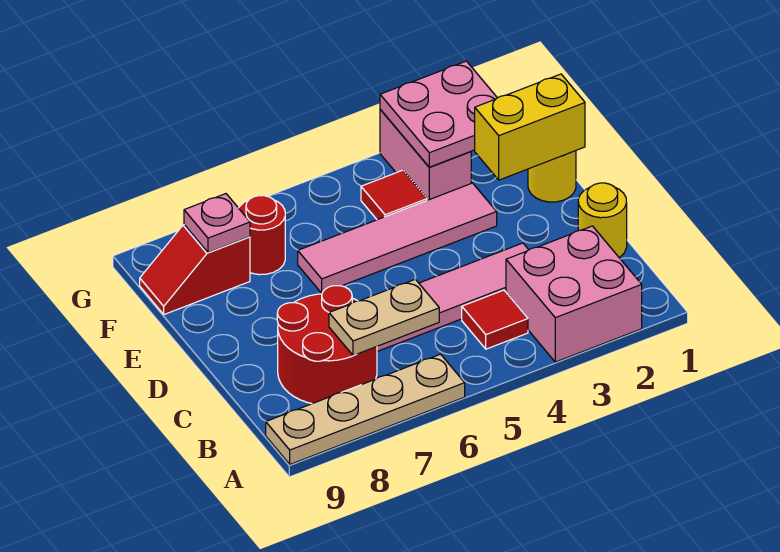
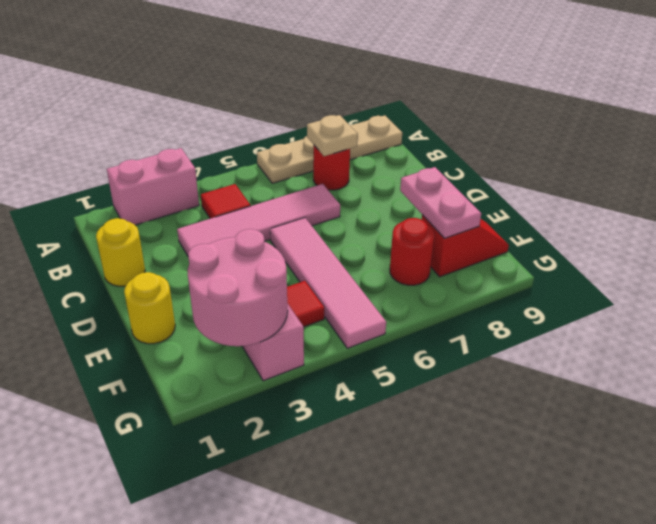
pink 2x2 brick [506,226,642,362] -> pink 1x2 brick [107,148,199,225]
tan 1x2 plate [329,279,439,356] -> tan 1x1 plate [307,115,358,156]
red 2x2 round brick [277,286,377,404] -> red 1x1 round brick [313,146,350,190]
yellow 1x2 brick [475,74,585,180] -> none
pink 1x4 tile [298,183,497,293] -> pink 1x4 tile turned to [270,218,386,348]
pink 2x2 plate [380,61,497,167] -> pink 2x2 round brick [188,229,288,346]
pink 1x1 plate [184,194,250,253] -> pink 1x2 plate [400,167,481,238]

